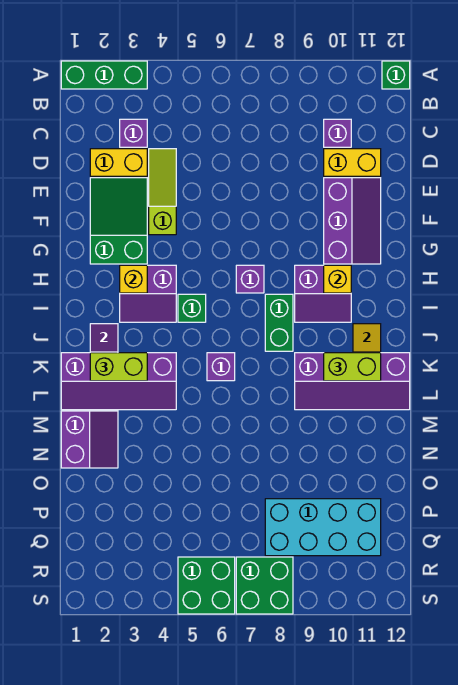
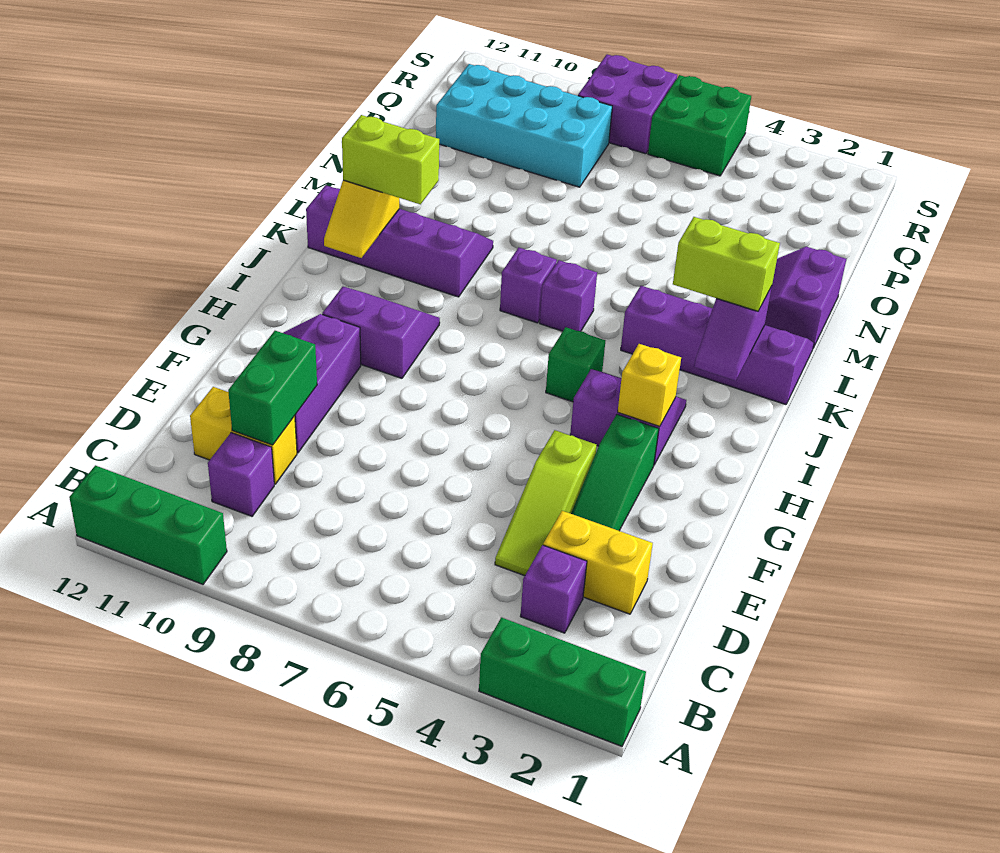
green 1x1 brick [382,61,410,89] -> green 1x3 brick [69,465,227,584]
green 2x3 slope [90,178,147,264] -> green 1x3 slope [571,414,659,531]
purple 1x1 brick [236,265,264,293] -> purple 1x1 brick moved to [500,248,557,323]
yellow 1x1 brick [324,265,351,293] -> none
green 1x2 brick [265,294,293,351] -> green 1x2 brick moved to [228,331,317,445]
green 2x2 brick [236,557,293,614] -> purple 2x2 brick [578,54,677,154]

